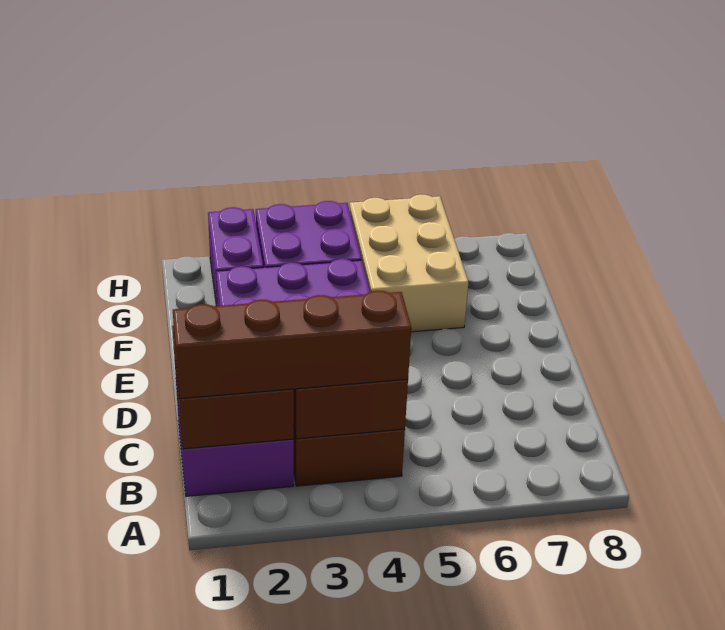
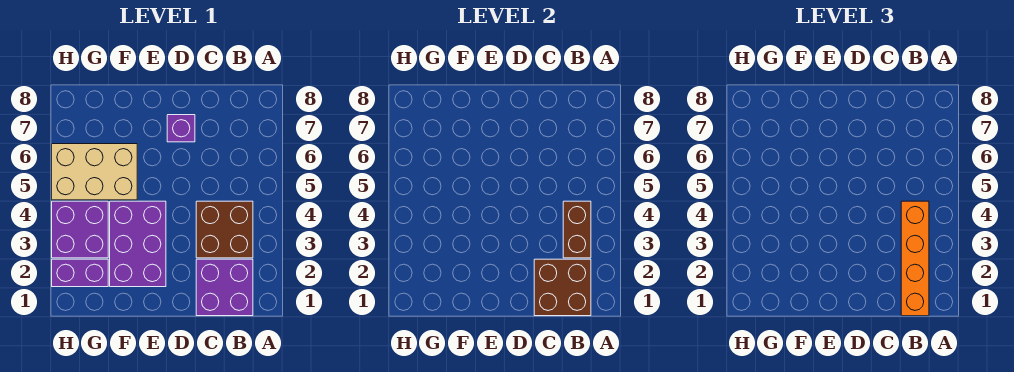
brown 1x4 brick [173,291,411,399] -> orange 1x4 brick [901,201,929,316]
none -> purple 1x1 brick [167,115,195,142]

